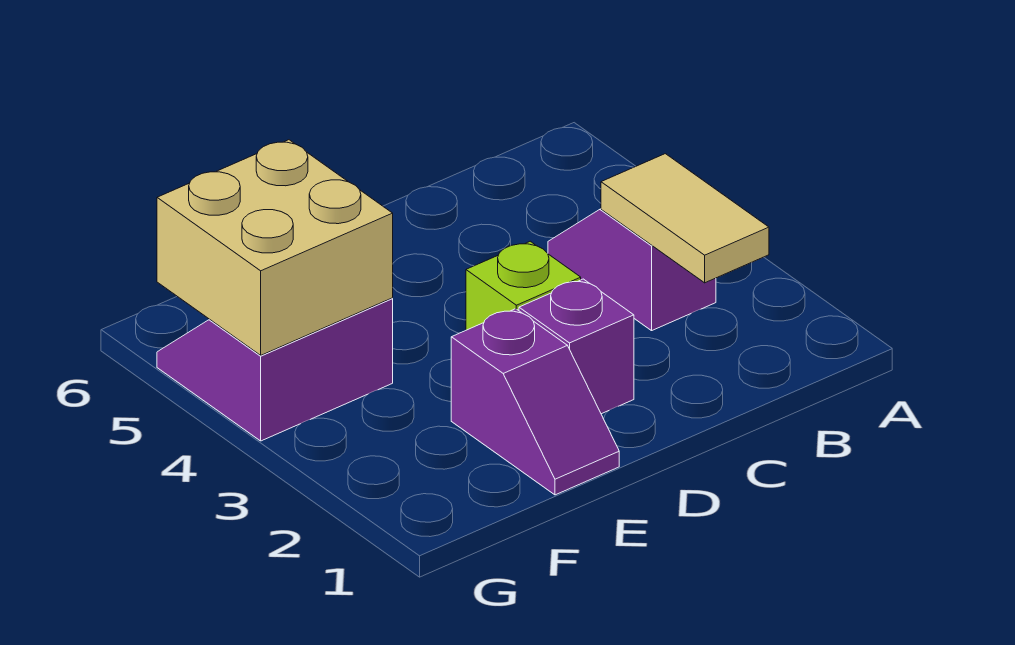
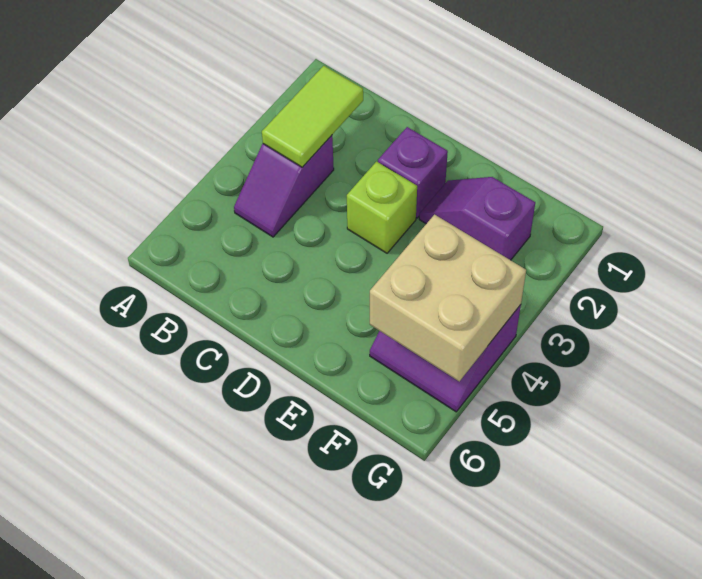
tan 1x2 tile [601,154,769,283] -> lime 1x2 tile [262,66,363,167]
purple 1x2 slope [451,309,619,495] -> purple 1x2 slope turned to [419,177,535,260]

